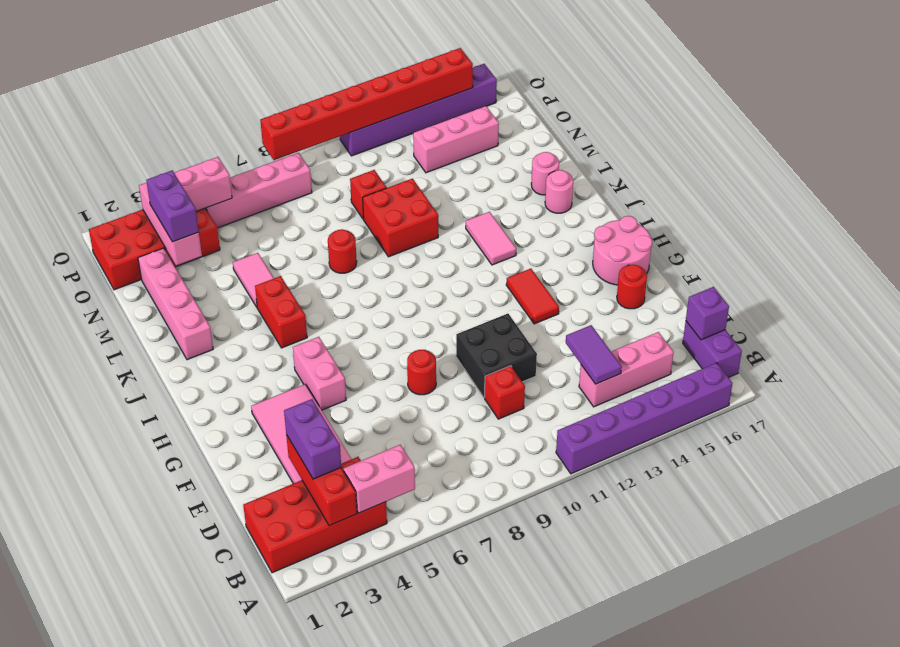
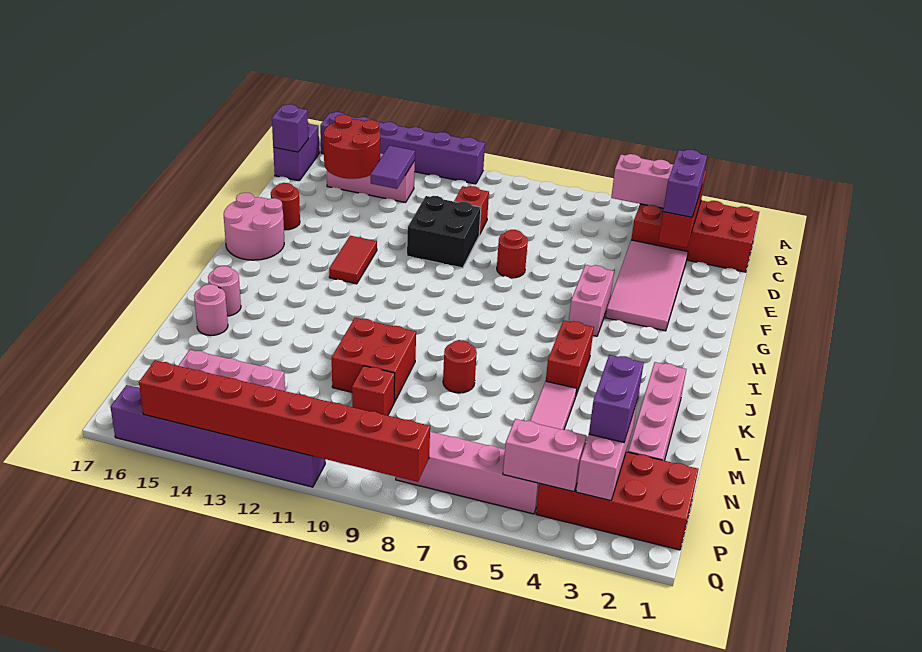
none -> red 2x2 round brick [324,115,380,179]
pink 1x2 tile [466,212,516,265] -> none

